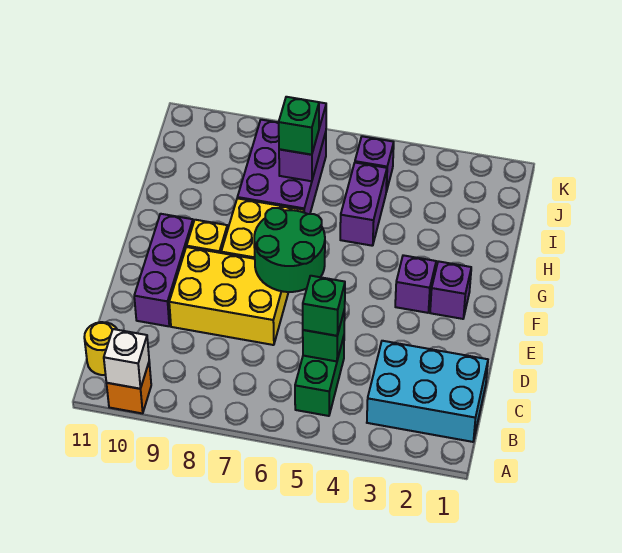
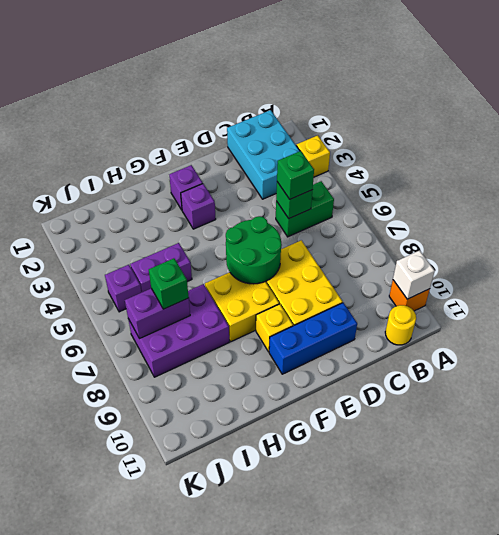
none -> yellow 1x1 brick [296,135,330,177]
purple 1x3 brick [134,214,193,326] -> blue 1x3 brick [269,303,357,374]

